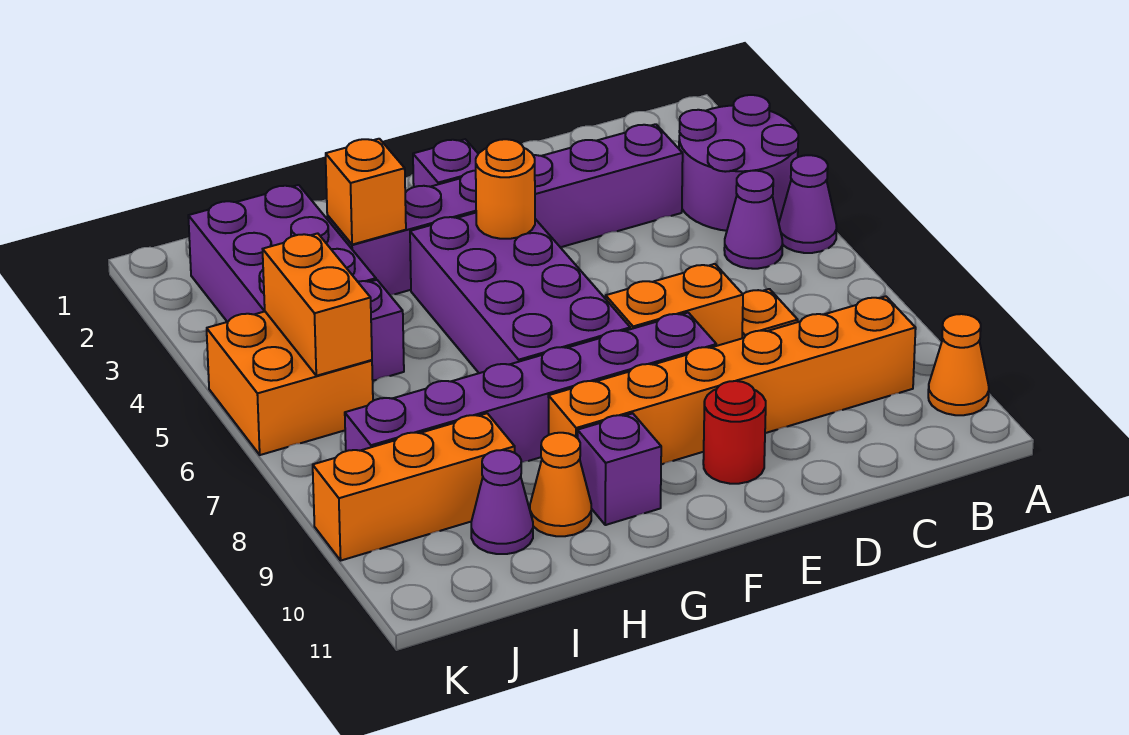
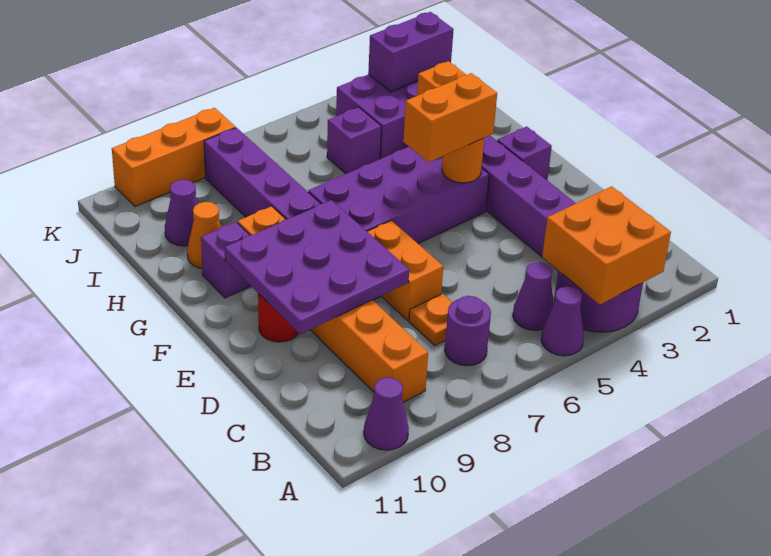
orange 1x1 cone [928,314,989,415] -> purple 1x1 cone [364,377,409,450]
none -> purple 1x1 round brick [445,296,491,366]
none -> purple 3x3 plate [225,200,409,334]
orange 1x3 brick [313,413,515,560] -> orange 1x3 brick turned to [112,108,236,206]
none -> purple 1x2 brick [368,12,454,92]
orange 2x2 brick [207,312,373,455] -> orange 2x2 brick moved to [542,186,671,304]
orange 1x2 brick [263,233,372,376] -> orange 1x2 brick moved to [403,73,497,162]

